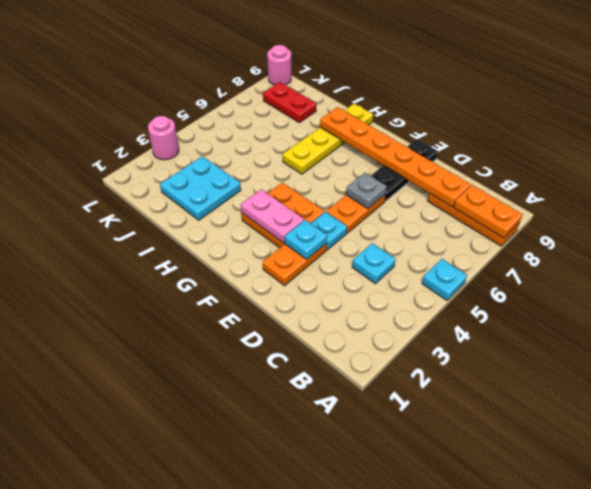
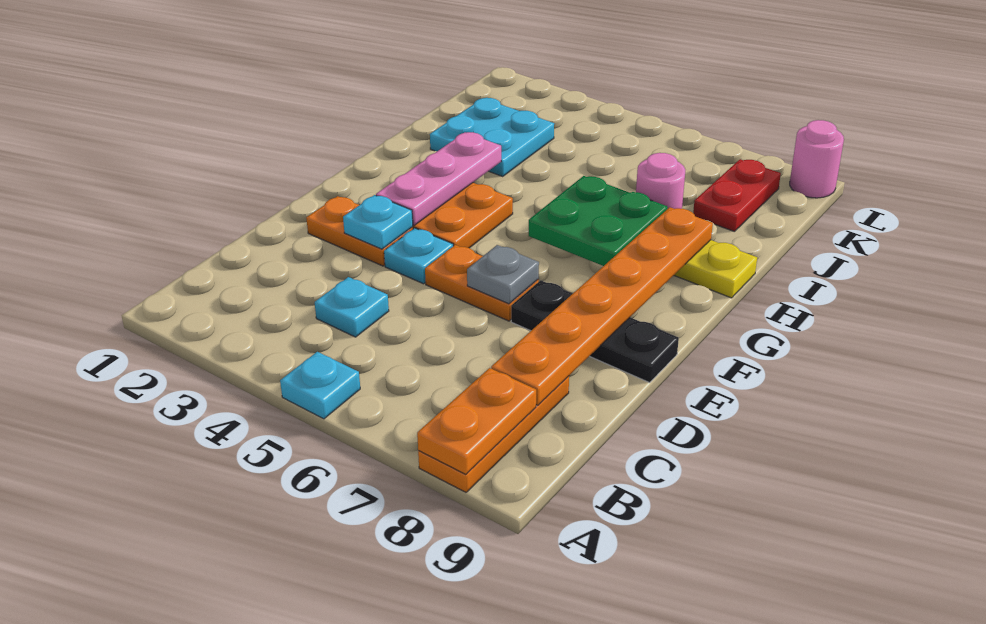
pink 1x2 plate [241,189,304,243] -> pink 1x3 plate [376,132,501,225]
none -> green 2x2 plate [529,176,668,266]
pink 1x1 round brick [148,116,179,160] -> pink 1x1 round brick moved to [636,153,685,209]

